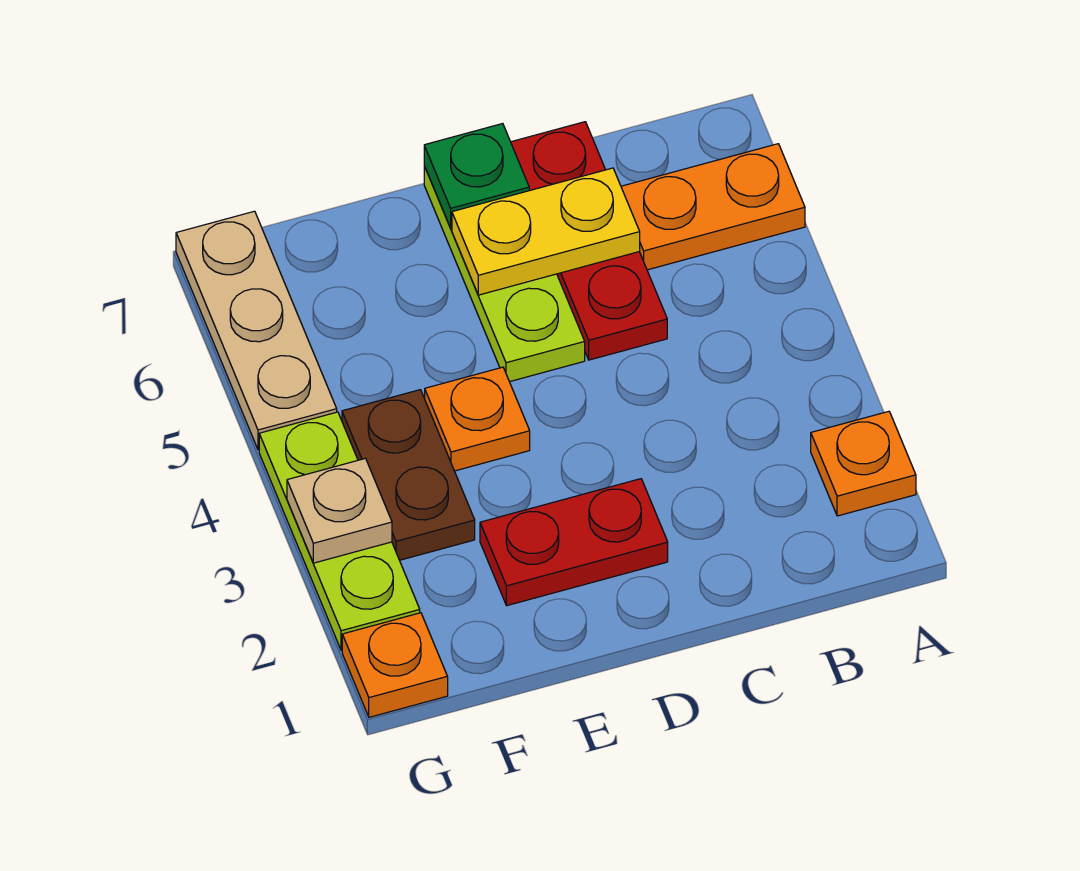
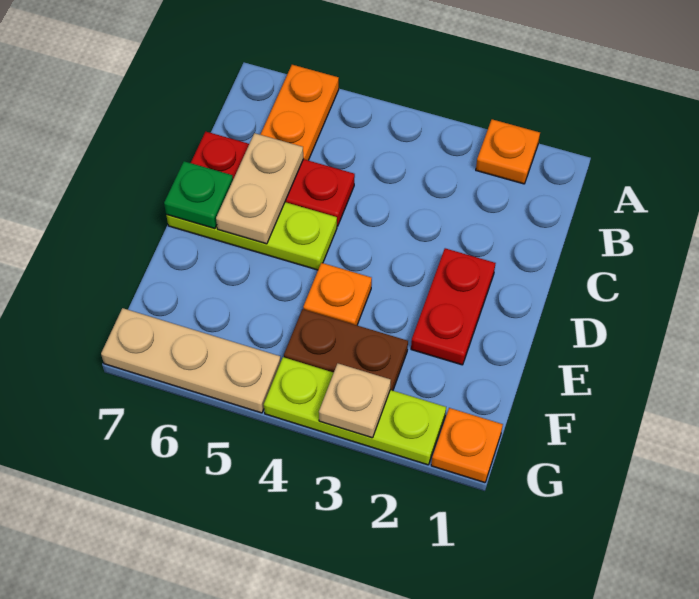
yellow 1x2 plate [452,168,640,295] -> tan 1x2 plate [216,133,303,244]

